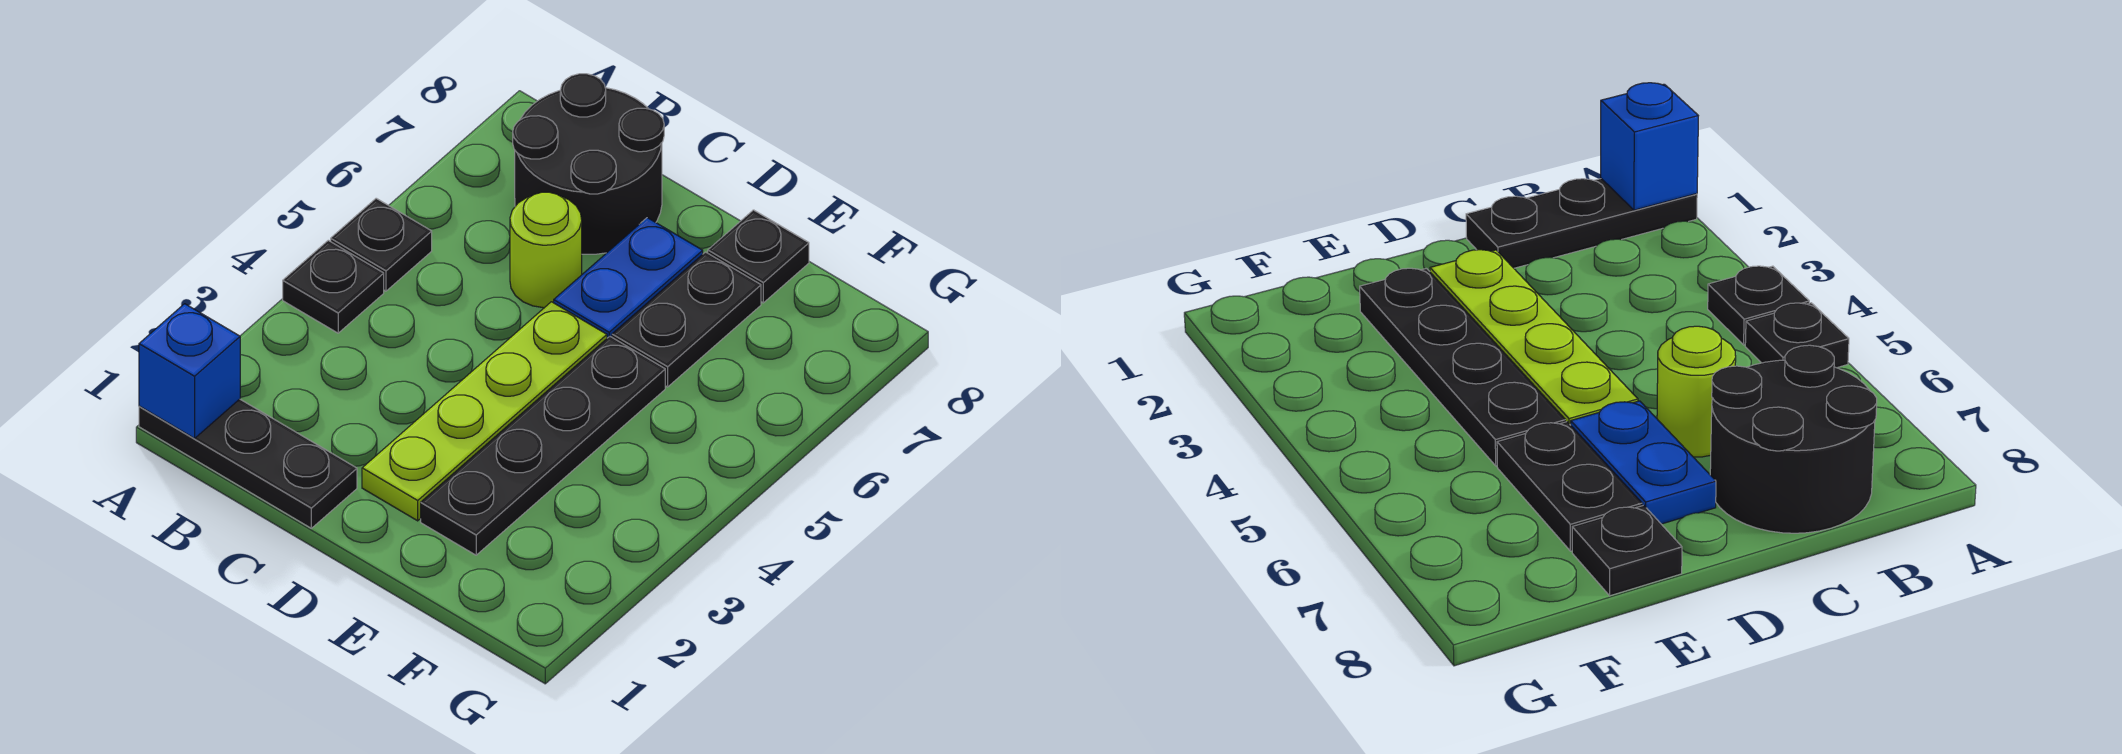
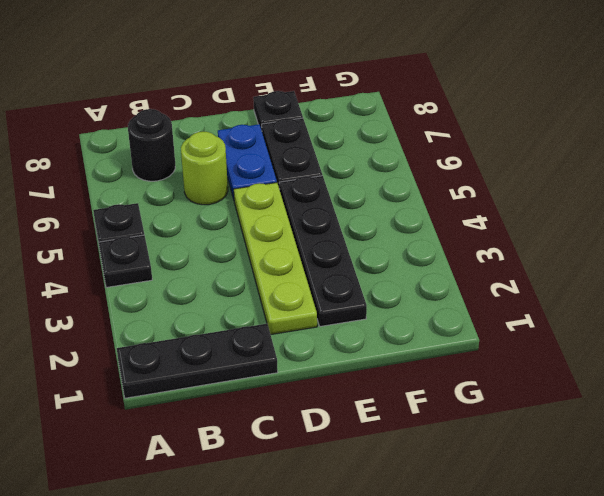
blue 1x1 brick [139,304,240,438] -> none
black 2x2 round brick [513,74,664,254] -> black 1x1 round brick [128,109,175,181]

